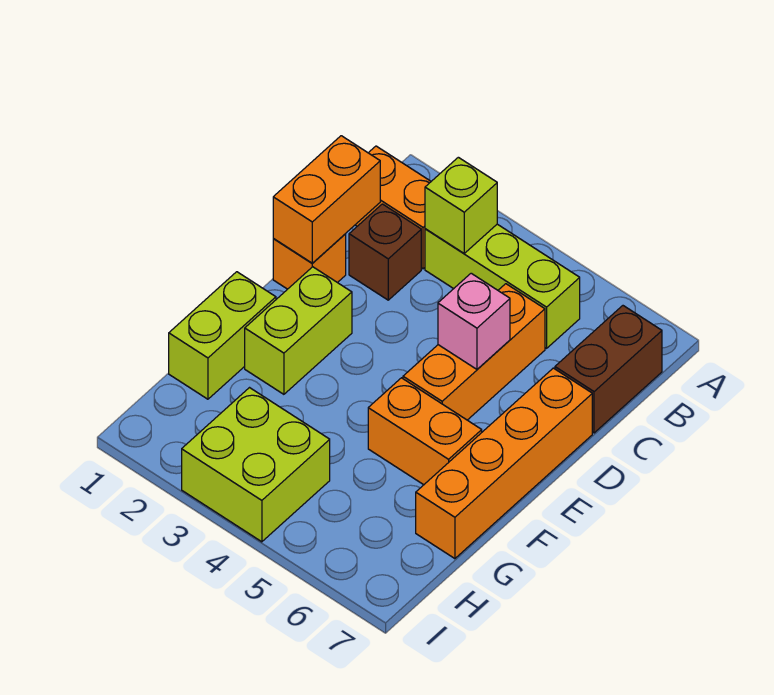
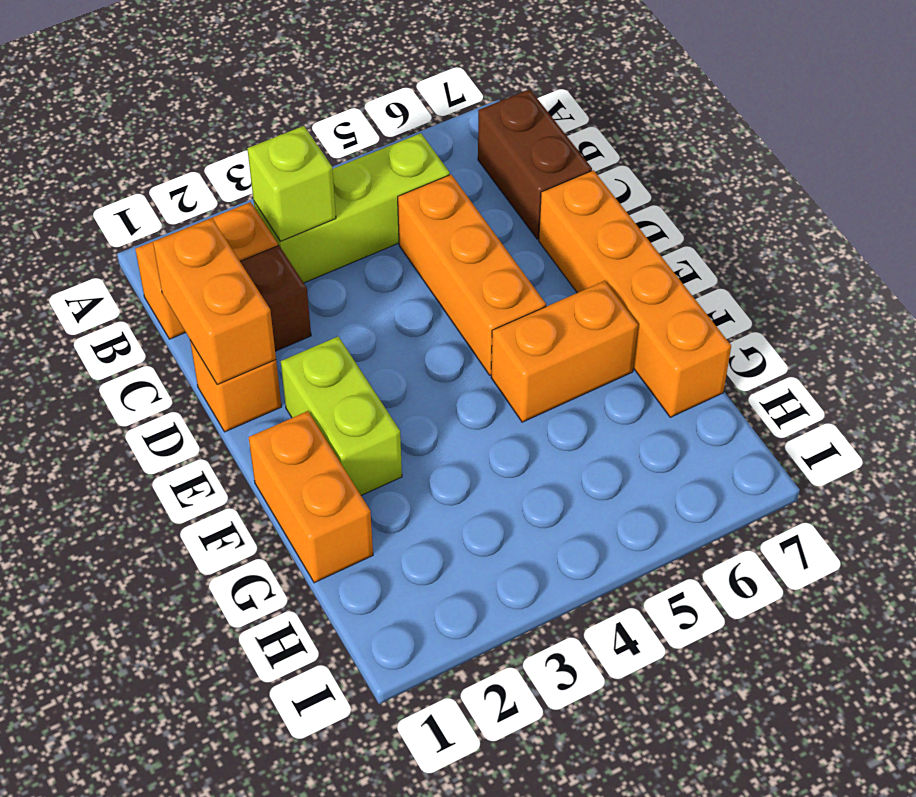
pink 1x1 brick [438,273,510,369] -> none
lime 1x2 brick [169,272,276,399] -> orange 1x2 brick [249,411,373,583]
lime 2x2 brick [182,388,330,542] -> none

